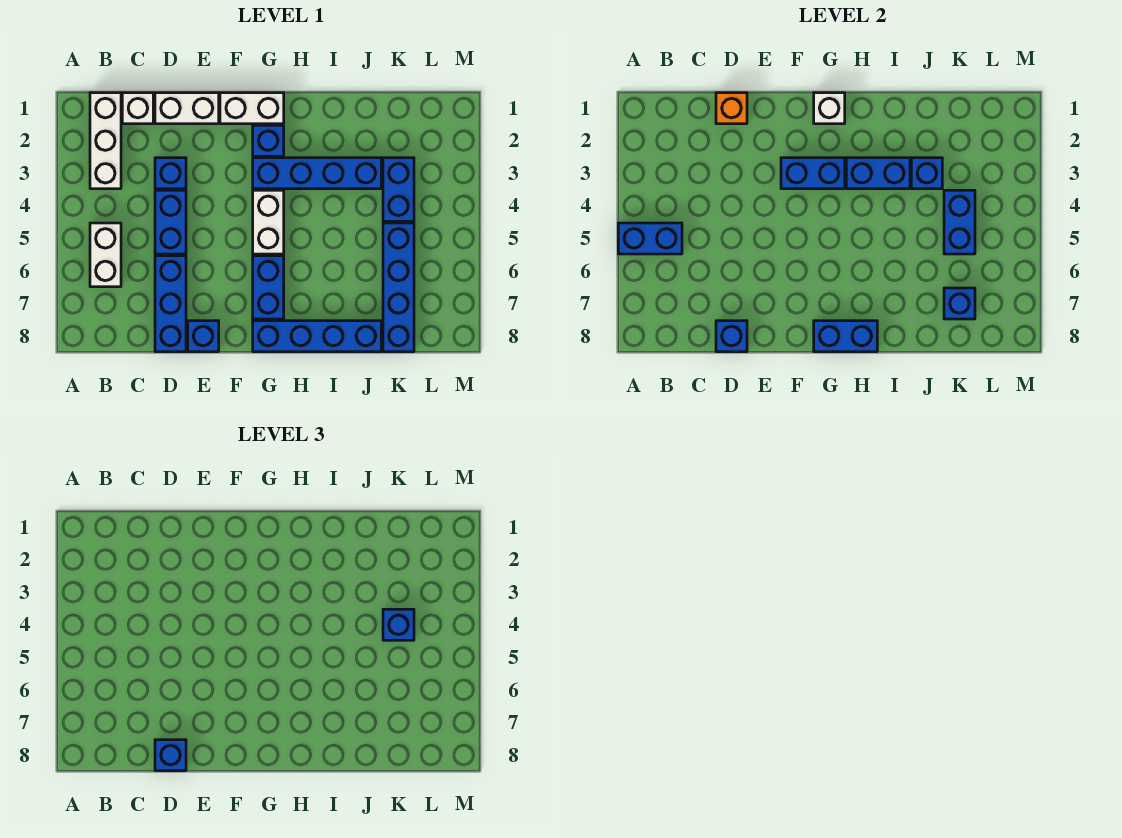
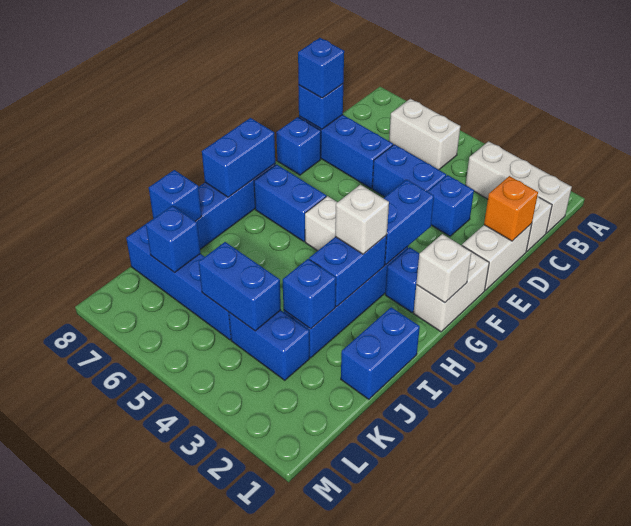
blue 1x2 brick [618,223,682,254] -> blue 1x2 brick moved to [341,307,420,399]
none -> white 1x1 brick [335,185,389,254]
blue 1x1 brick [383,609,414,640] -> blue 1x1 brick moved to [149,170,201,221]

